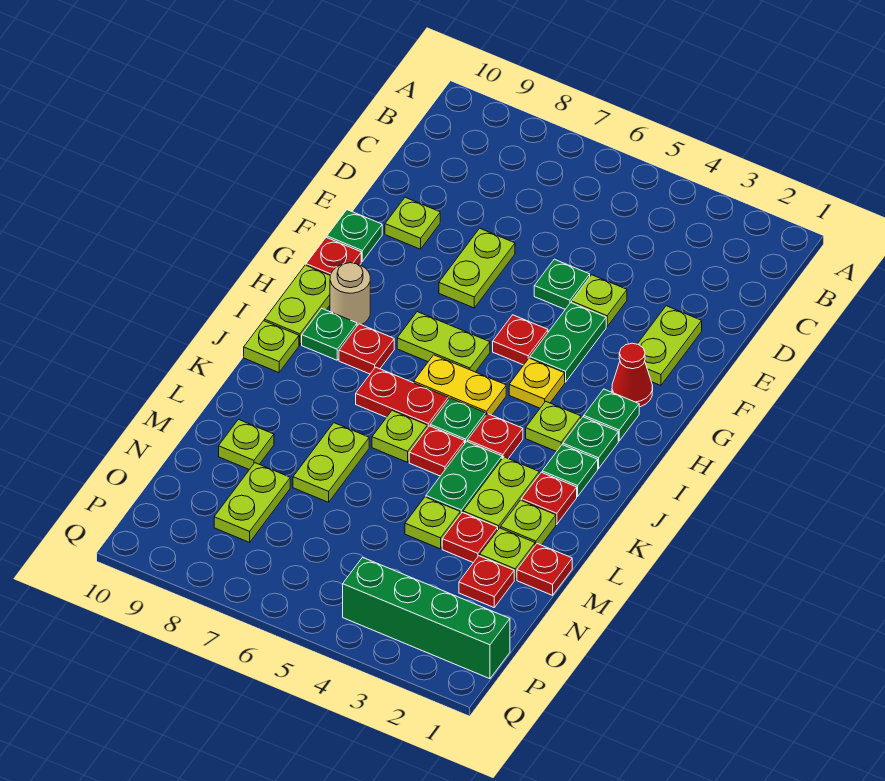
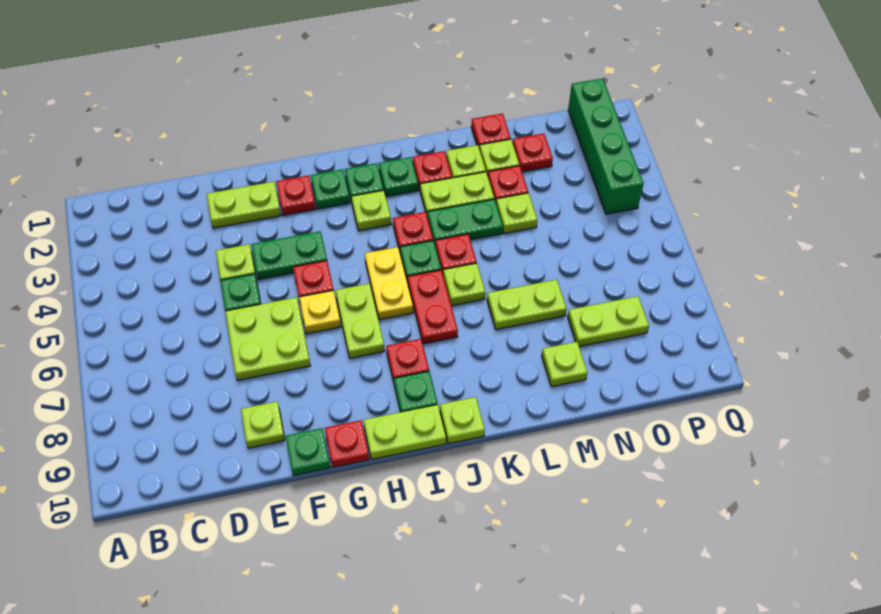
lime 1x2 plate [439,228,515,308] -> lime 2x2 plate [225,297,310,380]
red 1x1 cone [612,343,653,407] -> red 1x1 plate [276,175,316,215]
yellow 1x1 plate [509,358,565,408] -> yellow 1x1 plate moved to [299,290,341,334]
tan 1x1 round brick [330,263,370,326] -> none

